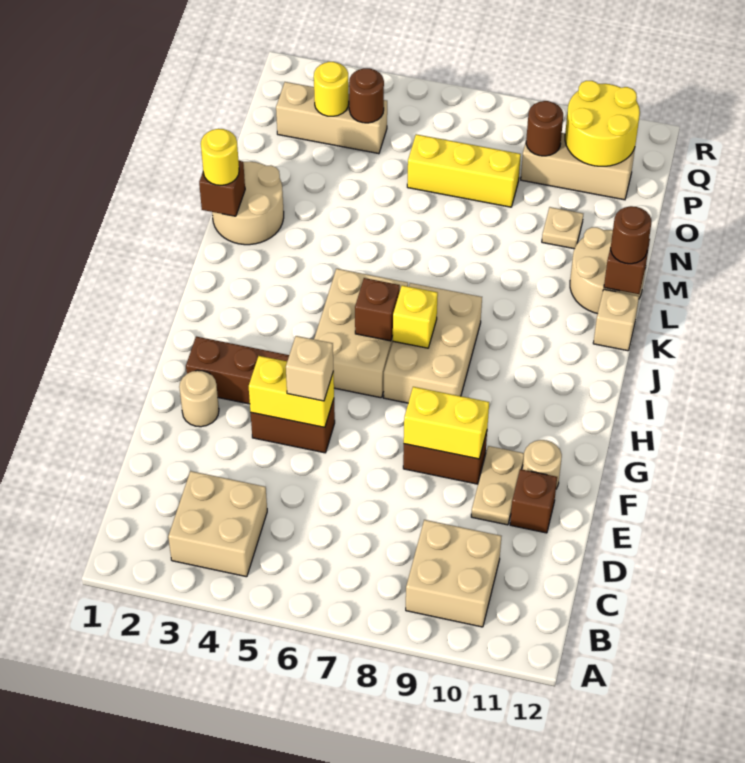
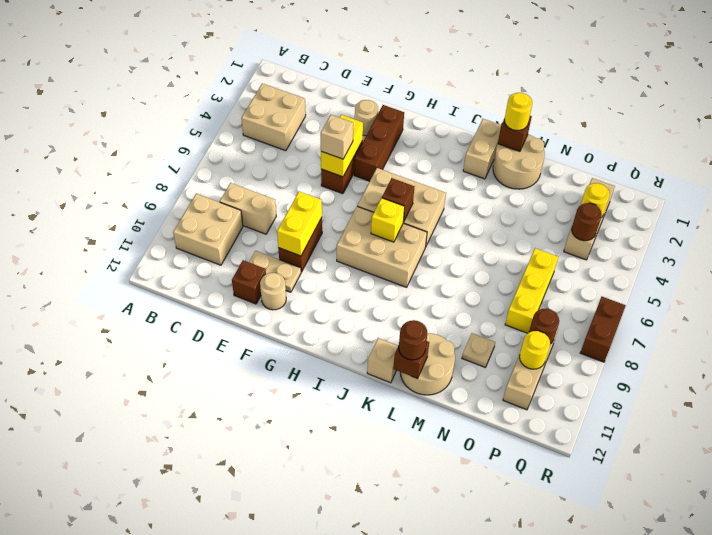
none -> tan 1x2 brick [220,183,276,234]
none -> tan 1x2 brick [463,119,501,179]
yellow 2x2 round brick [565,81,640,166] -> yellow 1x1 round brick [520,331,550,369]
none -> brown 1x2 brick [580,297,626,362]

